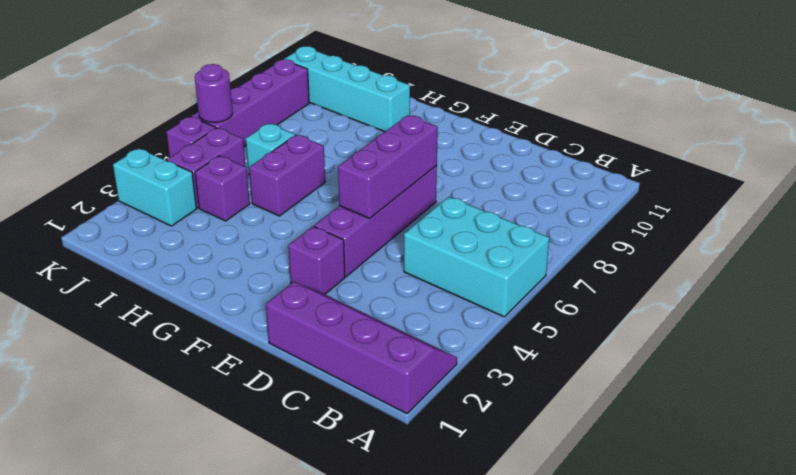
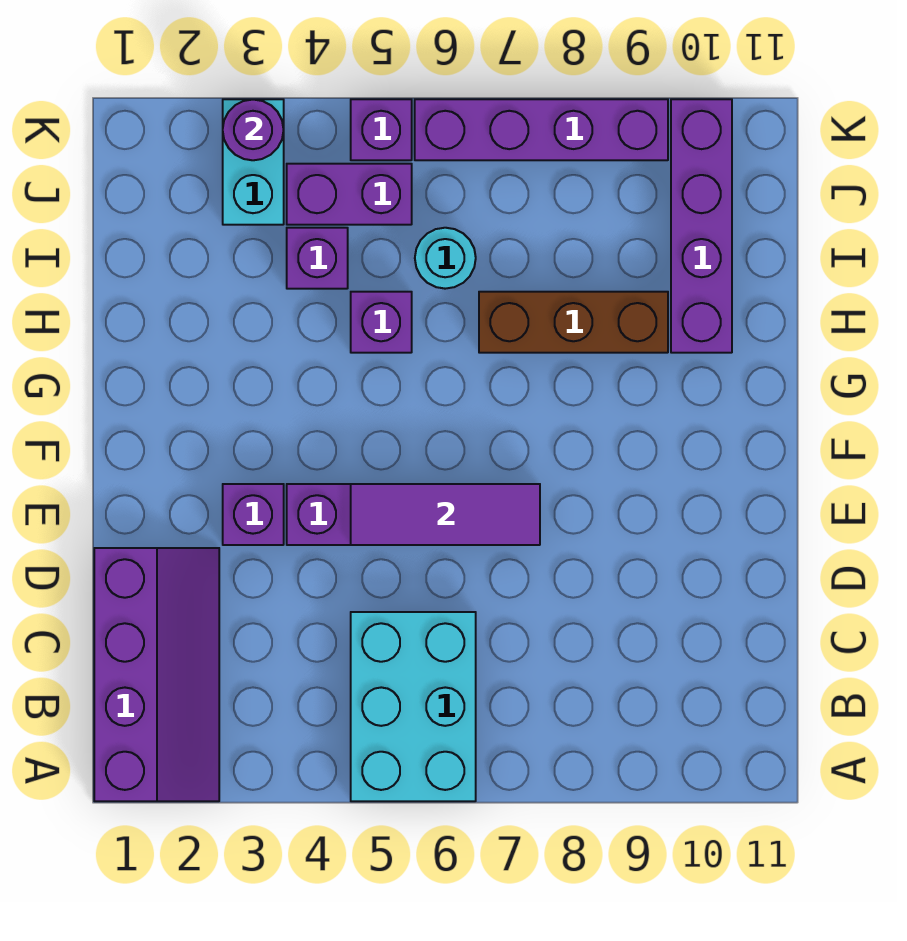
purple 1x3 brick [338,115,438,218] -> purple 1x3 tile [351,484,540,545]
purple 1x2 brick [249,135,325,216] -> purple 1x1 brick [351,292,412,353]
none -> brown 1x3 brick [479,292,668,353]
cyan 1x4 brick [285,46,410,132] -> purple 1x4 brick [671,99,732,353]
cyan 1x1 brick [246,124,295,175] -> cyan 1x1 round brick [415,228,476,289]
purple 1x1 round brick [195,64,233,122] -> purple 1x1 round brick moved to [223,100,284,160]

